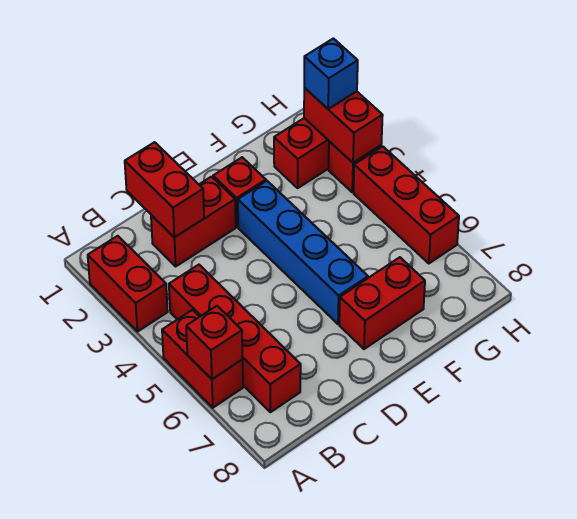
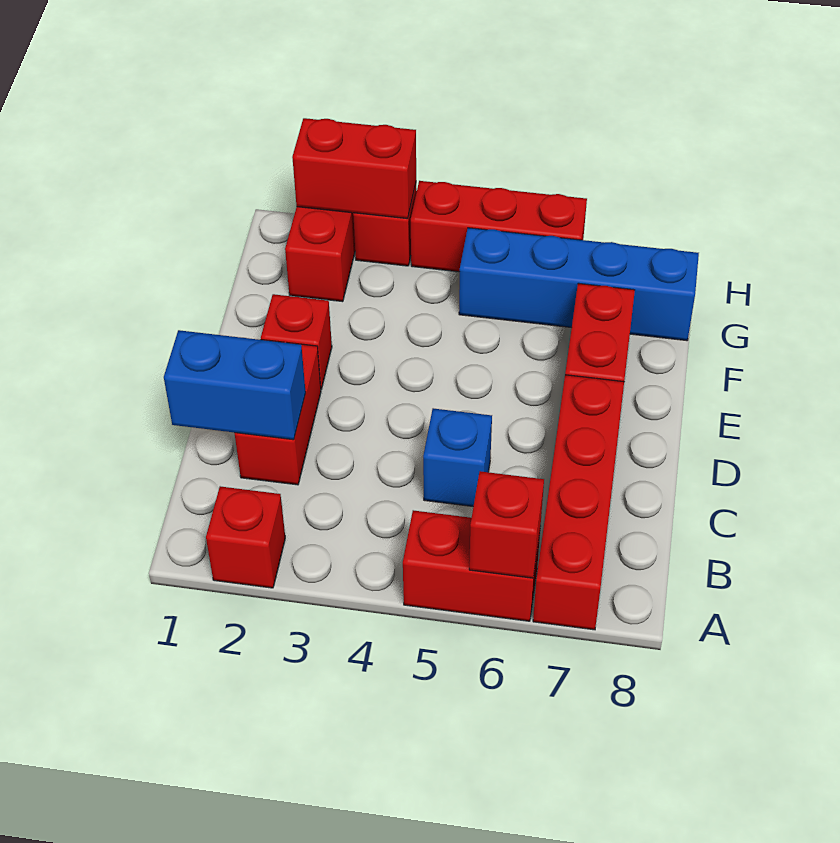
red 1x2 brick [88,236,168,332] -> red 1x1 brick [206,486,285,588]
red 1x4 brick [169,265,301,412] -> red 1x4 brick turned to [533,375,624,630]
red 1x2 brick [125,142,204,237] -> blue 1x2 brick [164,330,306,440]
blue 1x4 brick [238,181,368,324] -> blue 1x4 brick moved to [459,228,699,341]
blue 1x1 brick [304,38,358,109] -> blue 1x1 brick moved to [423,408,492,506]

